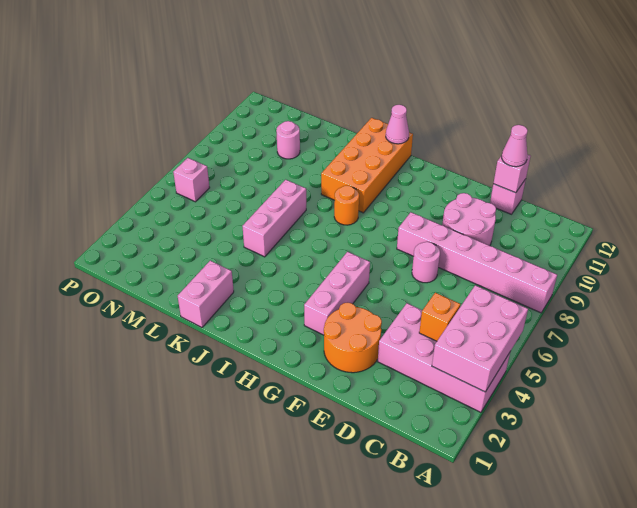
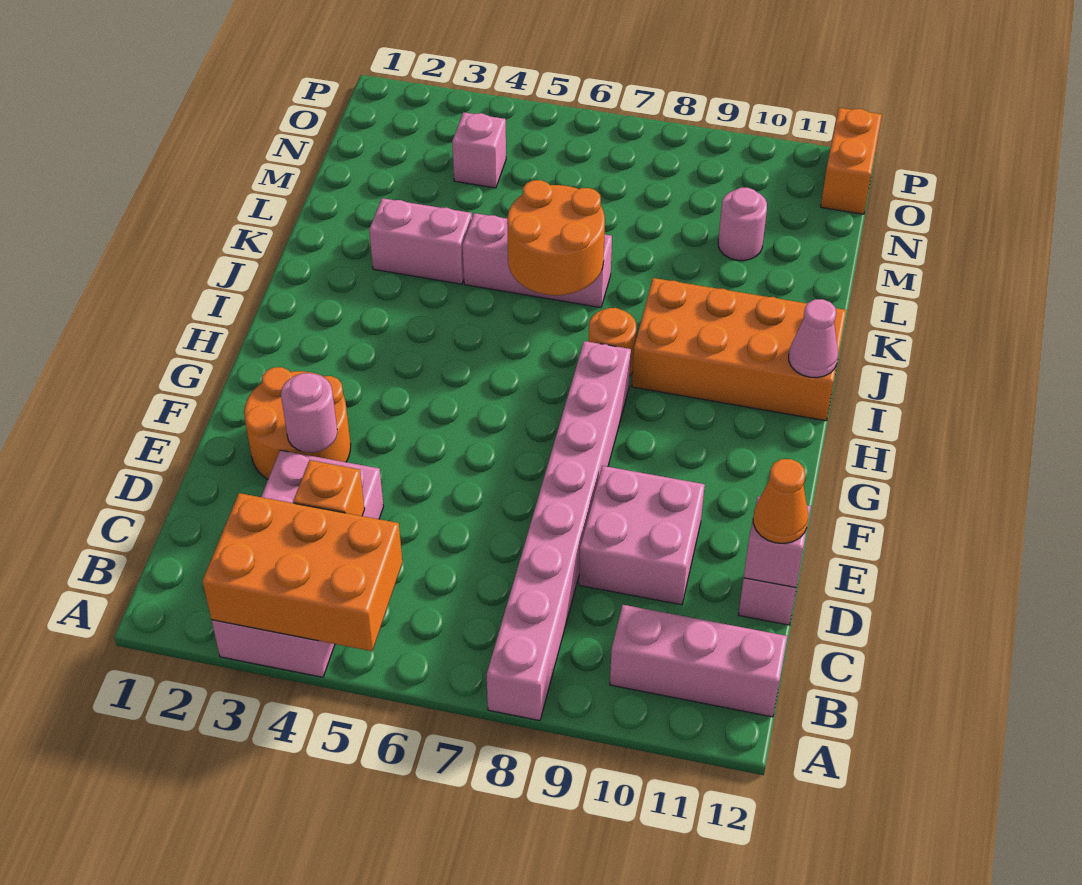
pink 2x3 brick [432,285,528,392] -> orange 2x3 brick [202,493,402,651]
pink 1x6 brick [397,212,557,313] -> pink 1x8 brick [487,341,631,721]
pink 2x2 round brick [442,193,496,246] -> pink 2x2 brick [579,466,705,605]
pink 1x1 cone [502,125,528,167] -> orange 1x1 cone [753,459,808,543]
pink 1x1 round brick [412,242,440,283] -> pink 1x1 round brick moved to [281,373,337,453]
pink 1x3 brick [304,252,370,335] -> pink 1x3 brick moved to [610,605,787,717]
none -> orange 2x2 round brick [507,180,605,295]
pink 1x2 brick [178,261,234,327] -> pink 1x2 brick moved to [369,198,472,284]
pink 1x1 brick [173,158,210,202] -> pink 1x1 brick moved to [452,112,506,188]
none -> orange 1x2 brick [821,108,882,214]

